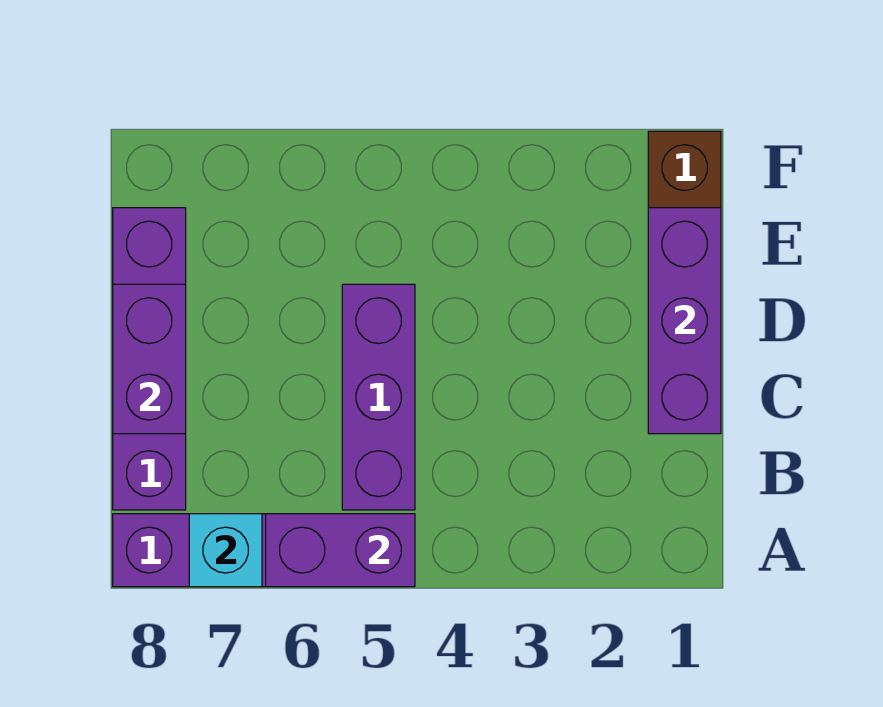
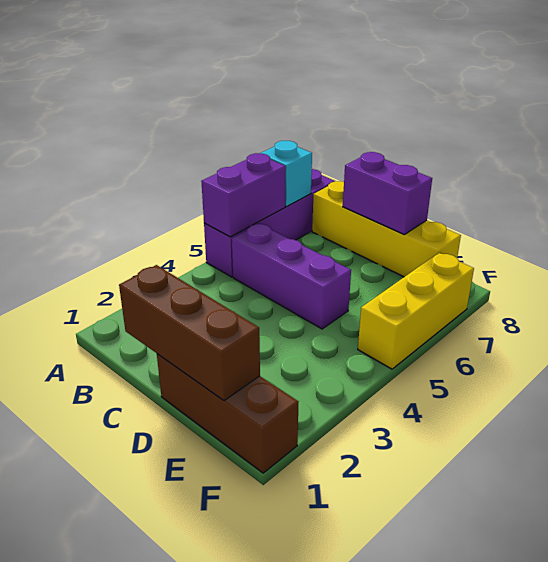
purple 1x4 brick [113,208,186,510] -> yellow 1x4 brick [312,181,461,277]
purple 1x3 brick [648,208,721,434] -> brown 1x3 brick [119,265,260,401]
none -> yellow 1x3 brick [358,252,474,369]

